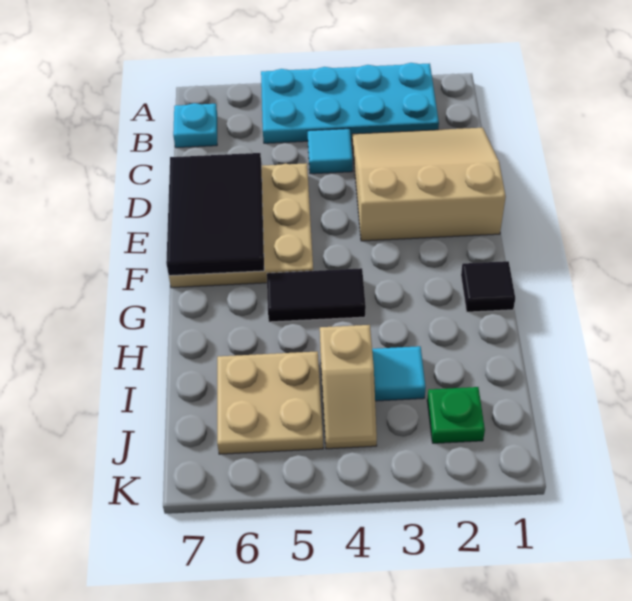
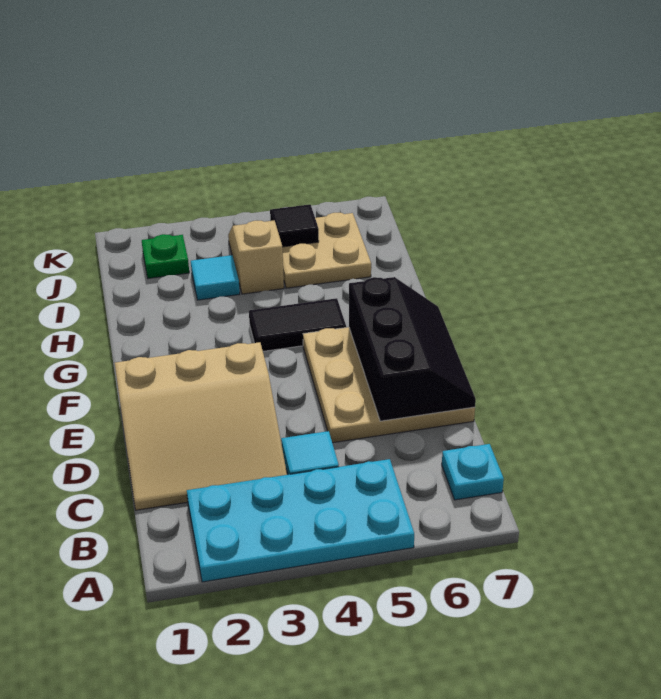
black 2x3 tile [166,153,264,276] -> black 2x3 slope [349,277,476,421]
black 1x1 tile [461,261,515,312] -> black 1x1 tile moved to [270,204,319,247]

